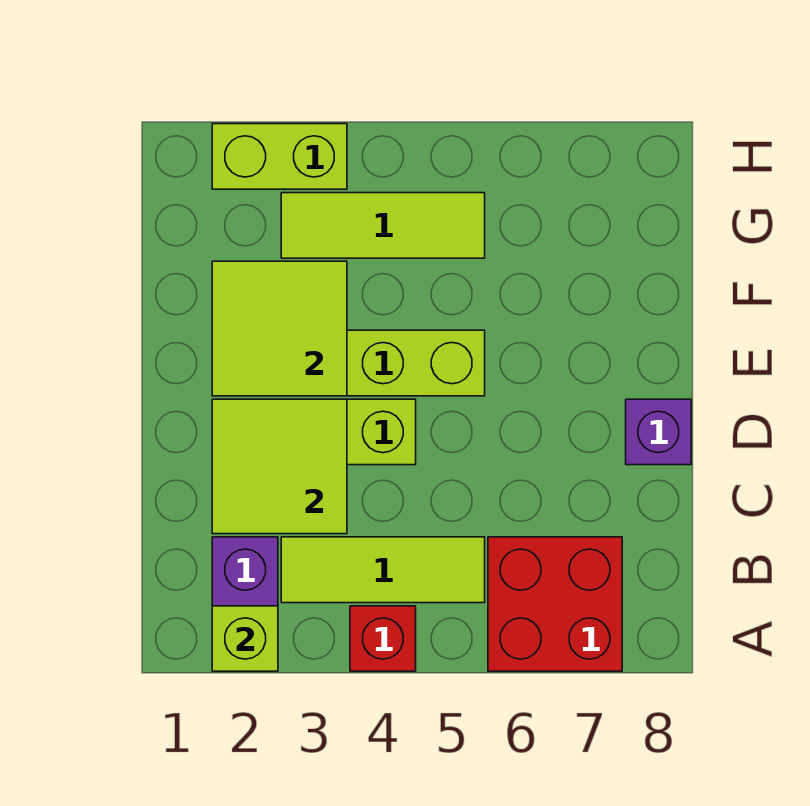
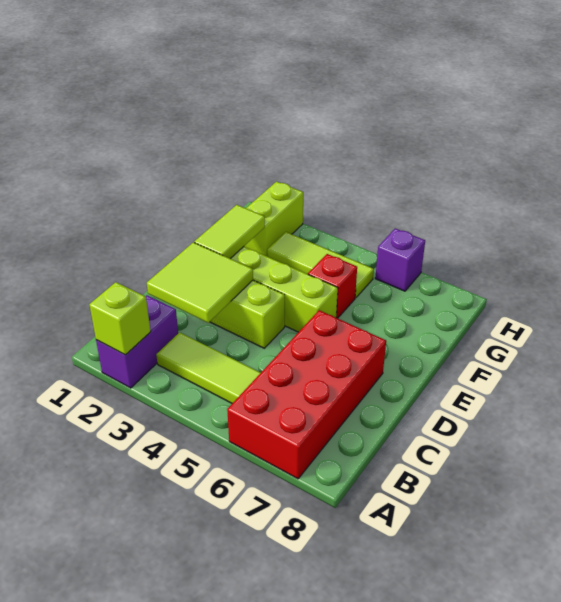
red 1x1 brick [350,606,416,671] -> red 1x1 brick moved to [308,254,357,318]
red 2x2 brick [488,537,622,671] -> red 2x4 brick [227,310,386,479]
purple 1x1 brick [626,399,691,465] -> purple 1x1 brick moved to [375,228,425,291]
lime 2x2 tile [212,261,347,396] -> lime 1x2 tile [194,205,265,259]
lime 1x2 brick [212,124,347,189] -> lime 1x2 brick turned to [244,182,303,257]

